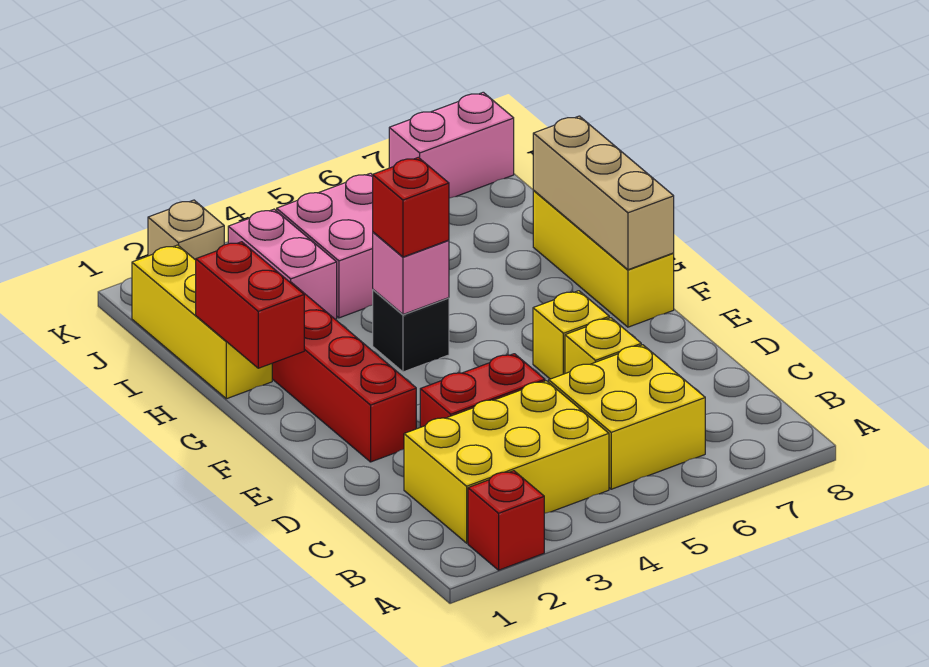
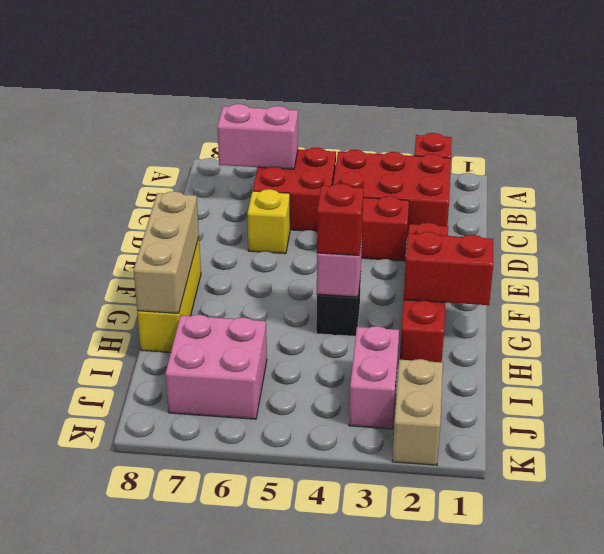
yellow 2x3 brick [404,381,609,543] -> red 2x3 brick [333,150,451,237]
yellow 2x2 brick [549,345,705,489] -> red 2x2 brick [253,147,336,232]
yellow 1x1 brick [533,291,609,379] -> none
red 1x2 brick [196,242,304,368] -> red 1x2 brick turned to [404,232,493,305]
yellow 1x3 brick [132,245,272,399] -> none
pink 2x2 brick [277,173,373,318] -> pink 2x2 brick moved to [166,315,267,419]
tan 1x1 brick [148,200,224,260] -> tan 1x2 brick [392,359,443,465]
pink 1x2 brick [389,92,514,198] -> pink 1x2 brick moved to [217,104,298,169]

